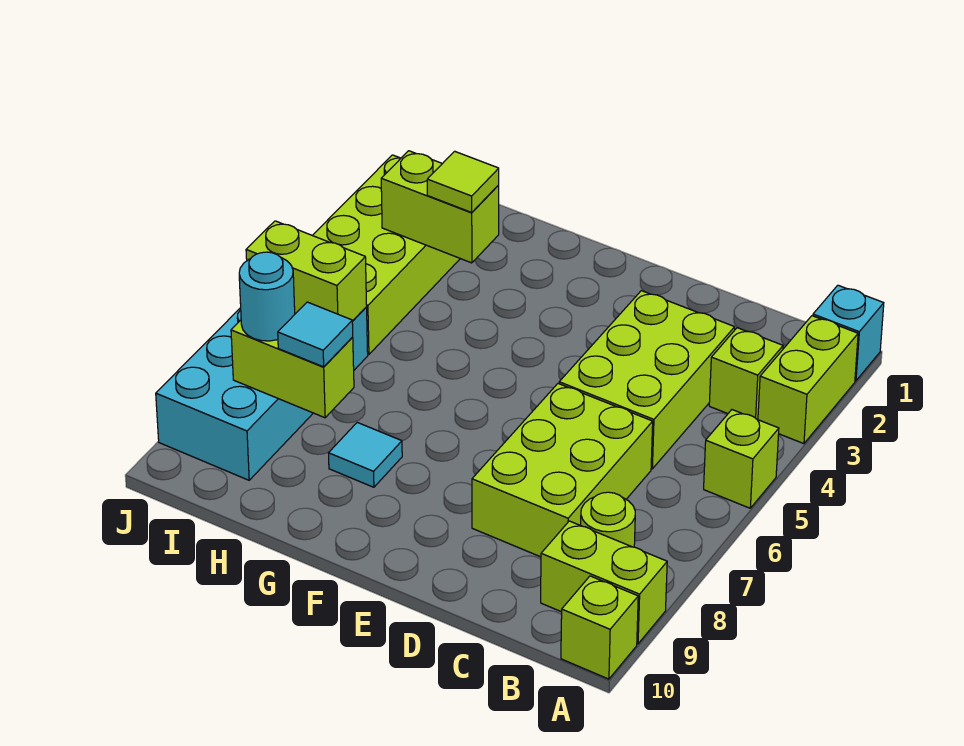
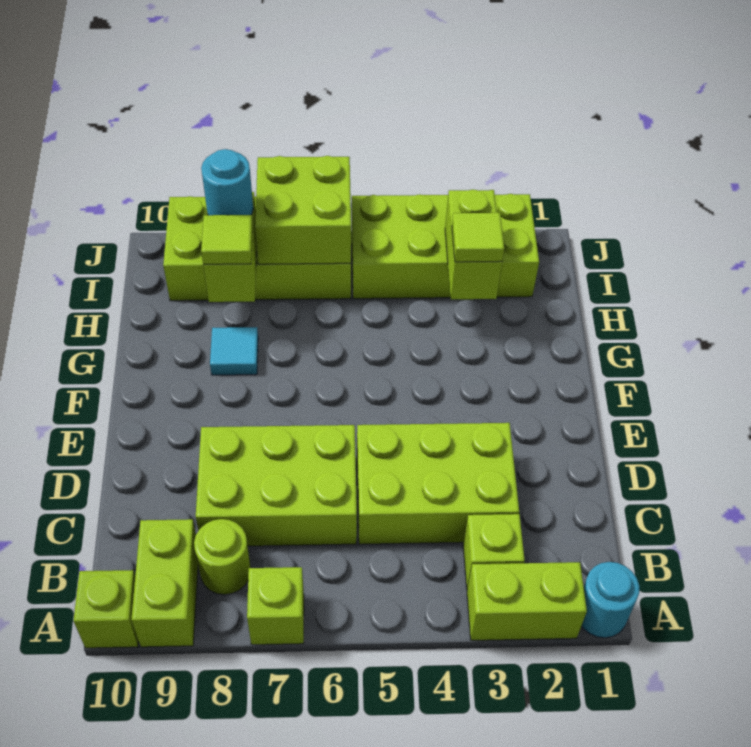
cyan 1x1 brick [813,285,884,381] -> cyan 1x1 round brick [582,562,639,638]
lime 1x1 brick [704,410,779,508] -> lime 1x1 brick moved to [247,567,304,645]
cyan 1x1 tile [278,302,353,367] -> lime 1x1 tile [201,215,253,265]
cyan 2x4 brick [156,307,368,480] -> lime 2x4 brick [163,196,351,301]
lime 1x2 brick [246,221,367,321] -> lime 2x2 brick [255,156,351,264]

